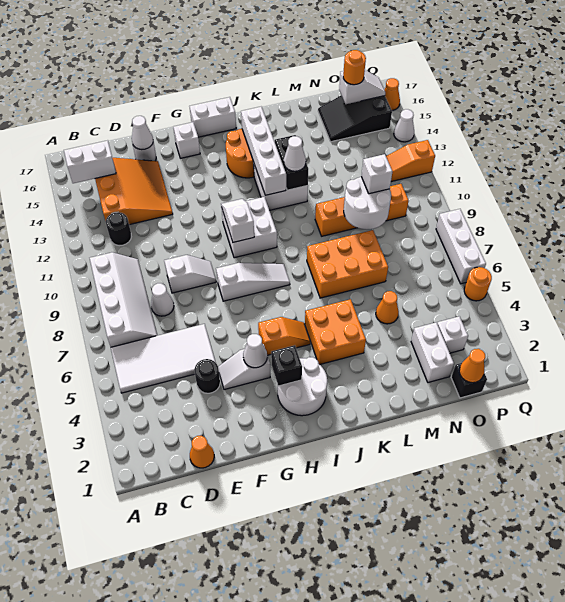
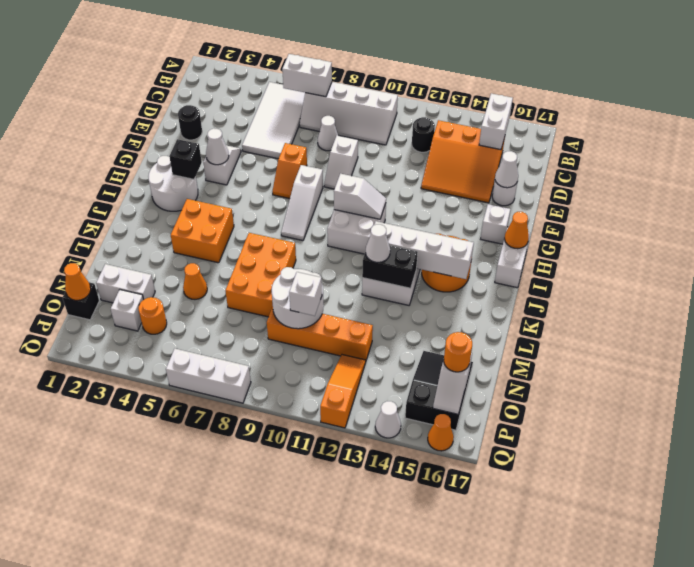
none -> white 1x2 brick [282,54,332,97]
orange 1x1 cone [190,436,214,468] -> orange 1x1 cone moved to [504,212,529,249]
black 1x1 round brick [194,359,220,393] -> black 1x1 round brick moved to [178,105,202,140]
orange 1x2 slope [258,317,310,355] -> orange 1x2 slope moved to [273,143,307,199]
orange 1x4 brick [315,184,409,236] -> orange 1x4 brick turned to [267,307,373,360]
orange 1x1 round brick [464,267,492,301] -> orange 1x1 round brick moved to [138,297,167,334]

